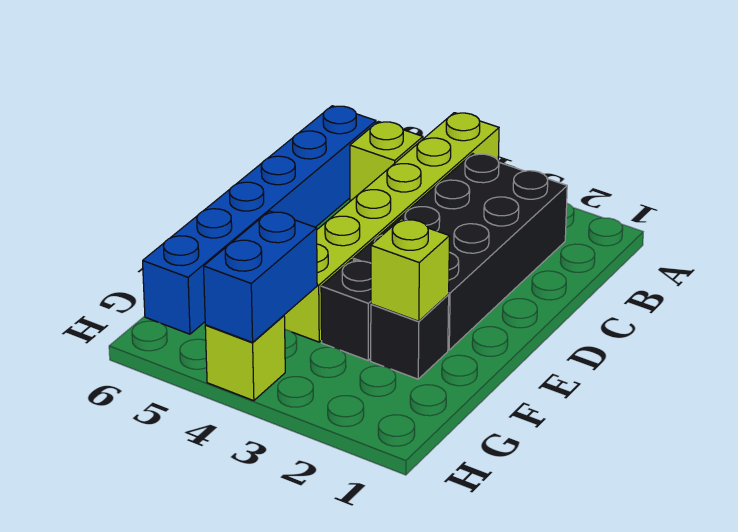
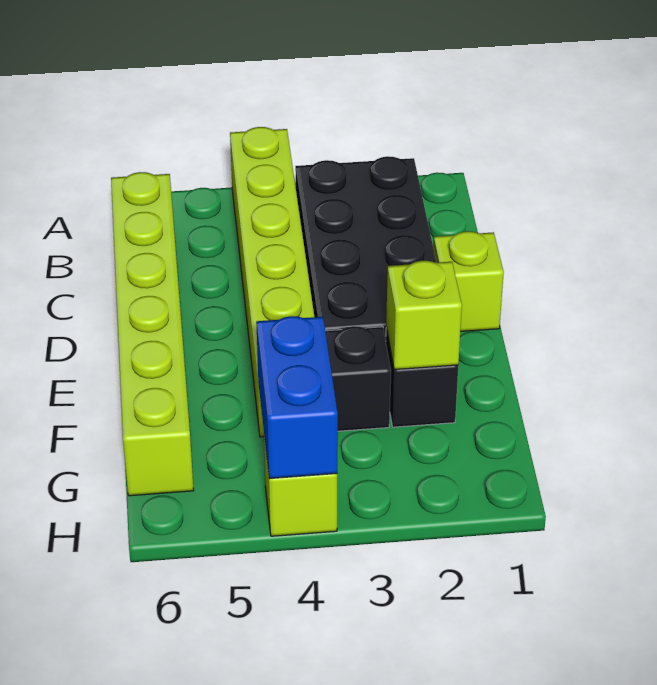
lime 1x1 brick [350,122,423,201] -> lime 1x1 brick moved to [433,231,504,332]
blue 1x6 brick [143,106,376,334] -> lime 1x6 brick [111,172,194,496]

